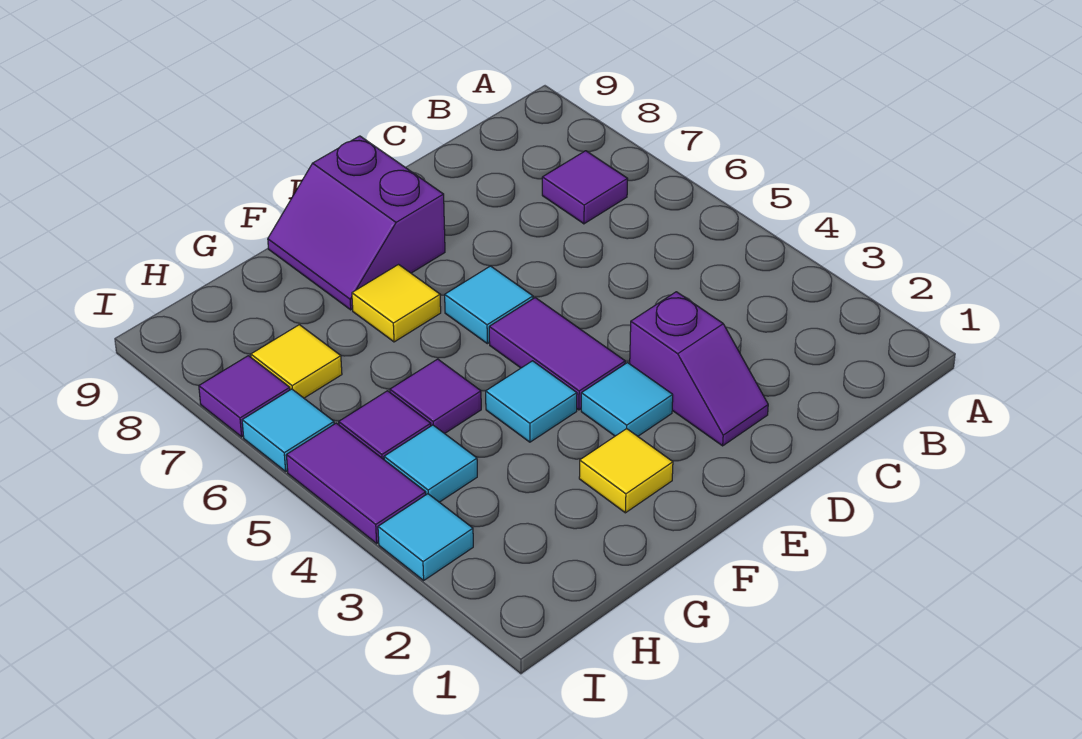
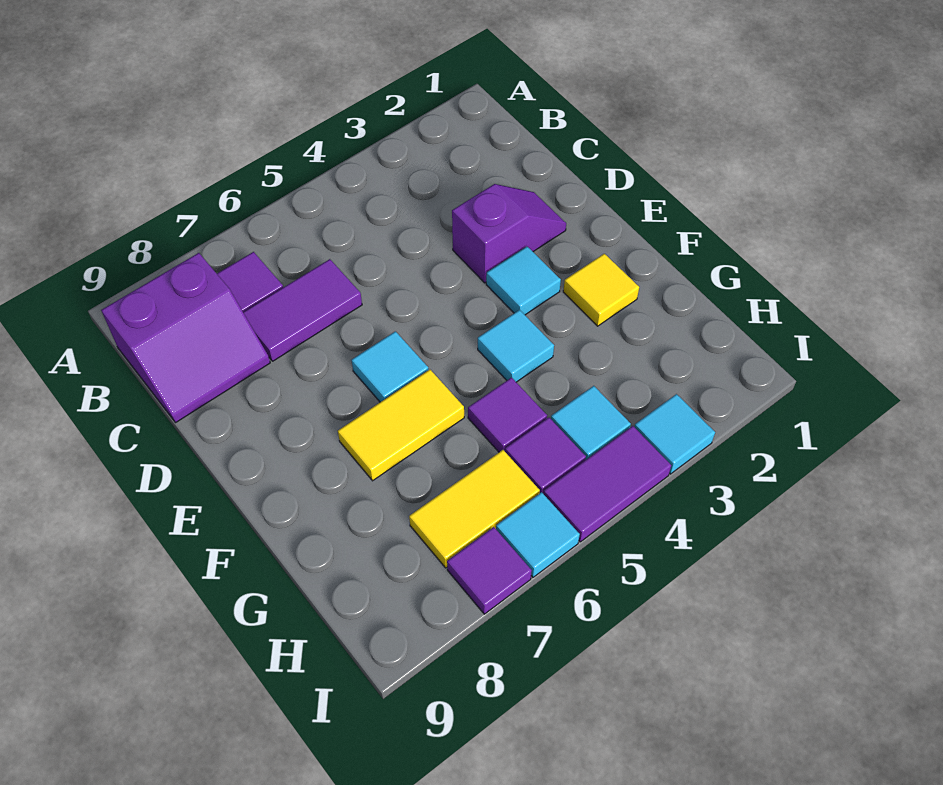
purple 1x2 tile [489,298,625,410] -> purple 1x2 tile moved to [243,259,362,361]
purple 2x2 slope [268,136,445,310] -> purple 2x2 slope moved to [101,253,270,423]
yellow 1x1 tile [352,265,441,342] -> yellow 1x2 tile [338,370,464,481]
yellow 1x1 tile [251,325,342,398] -> yellow 1x2 tile [409,450,540,568]

